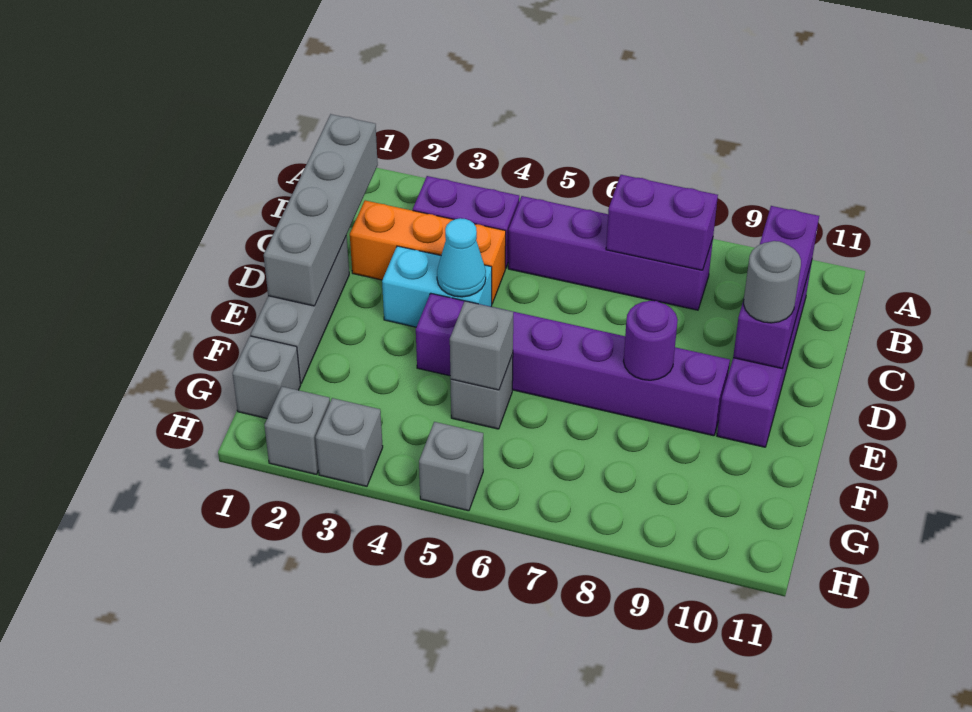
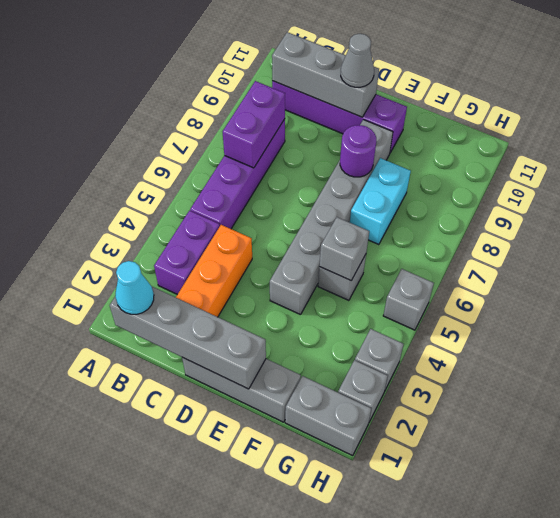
purple 1x3 brick [733,206,819,368] -> grey 1x3 brick [272,32,379,117]
cyan 1x2 brick [382,246,492,327] -> cyan 1x2 brick moved to [350,158,411,245]
cyan 1x1 cone [437,218,486,297] -> cyan 1x1 cone moved to [115,261,154,314]
grey 1x1 round brick [744,241,801,323] -> grey 1x1 cone [341,34,374,87]
purple 1x6 brick [416,293,730,436] -> grey 1x6 brick [270,120,393,315]
grey 1x1 brick [232,336,301,418] -> grey 1x2 brick [285,376,371,456]

